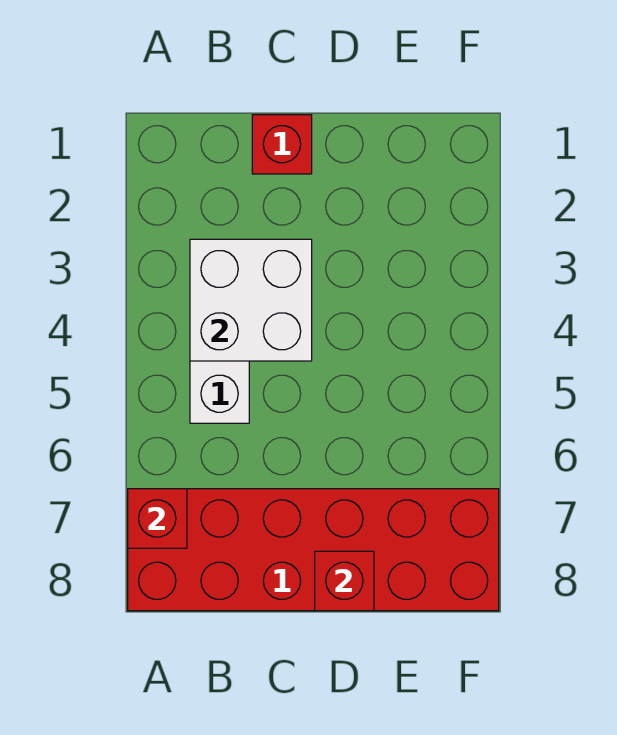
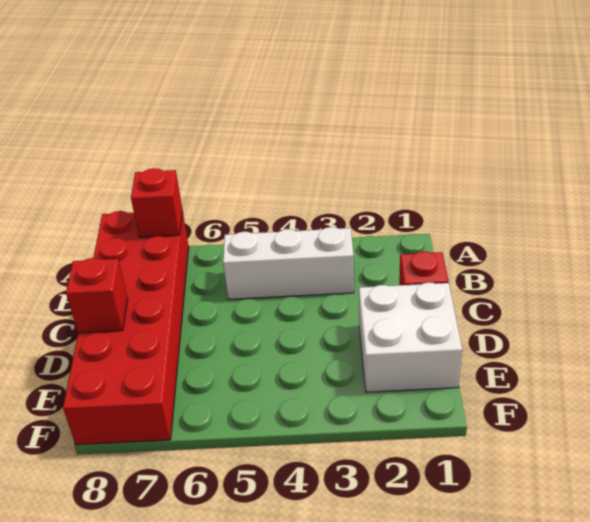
white 2x2 brick [190,239,312,361] -> white 2x2 brick moved to [359,282,462,392]

